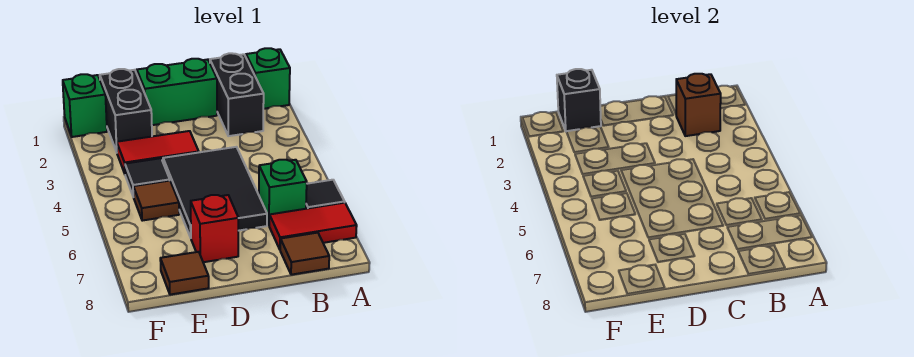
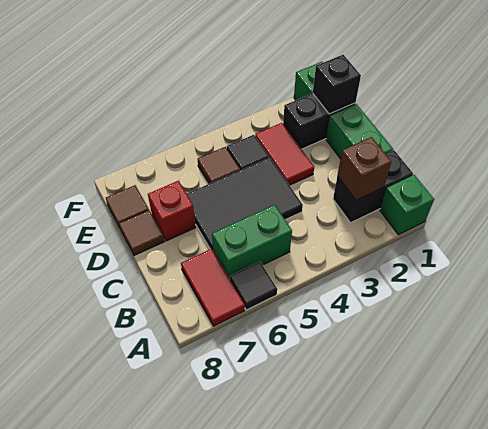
green 1x1 brick [259,160,307,225] -> green 1x2 brick [212,205,292,279]
brown 1x1 tile [280,233,329,275] -> brown 1x1 tile moved to [119,210,164,255]

